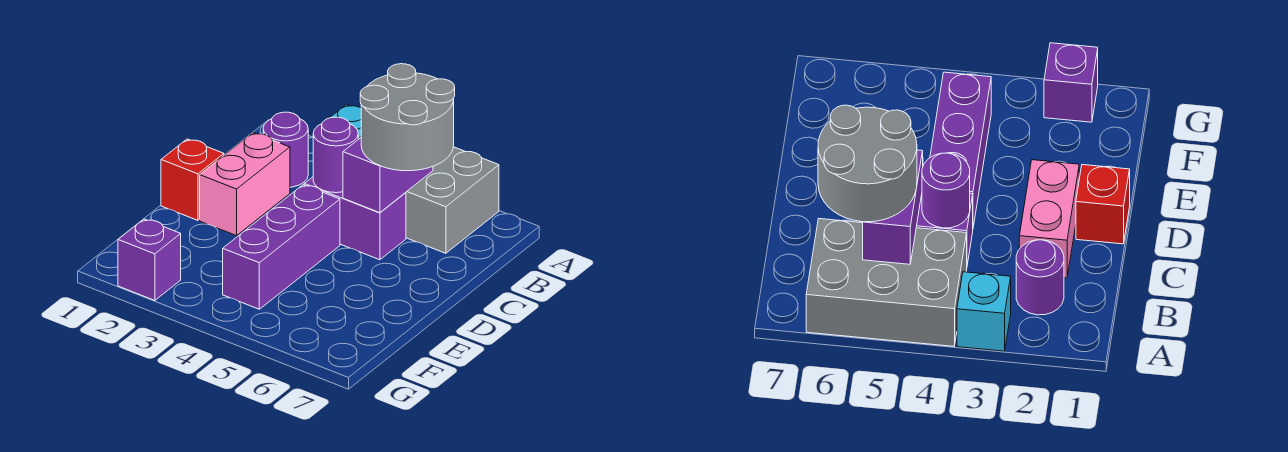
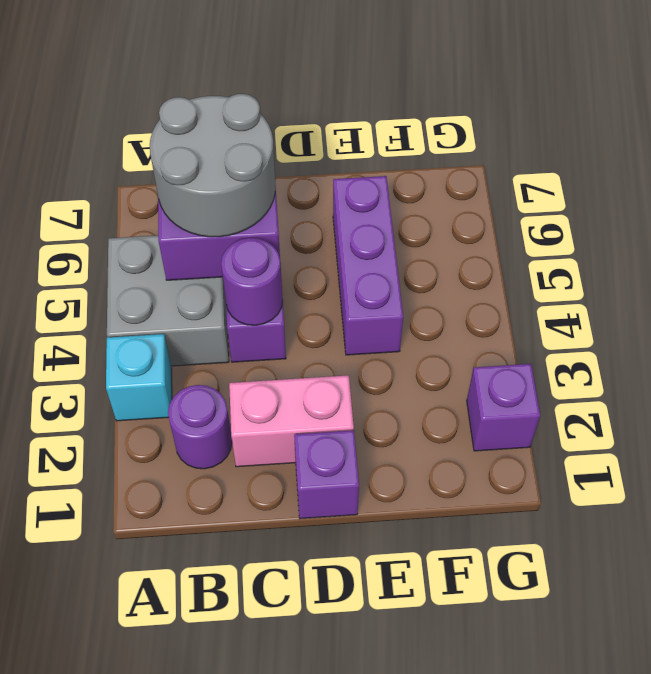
grey 2x3 brick [406,147,499,253] -> grey 2x2 brick [107,235,229,366]
red 1x1 brick [161,139,224,220] -> purple 1x1 brick [294,430,359,519]
purple 1x3 brick [223,185,340,309] -> purple 1x3 brick turned to [333,176,403,355]

